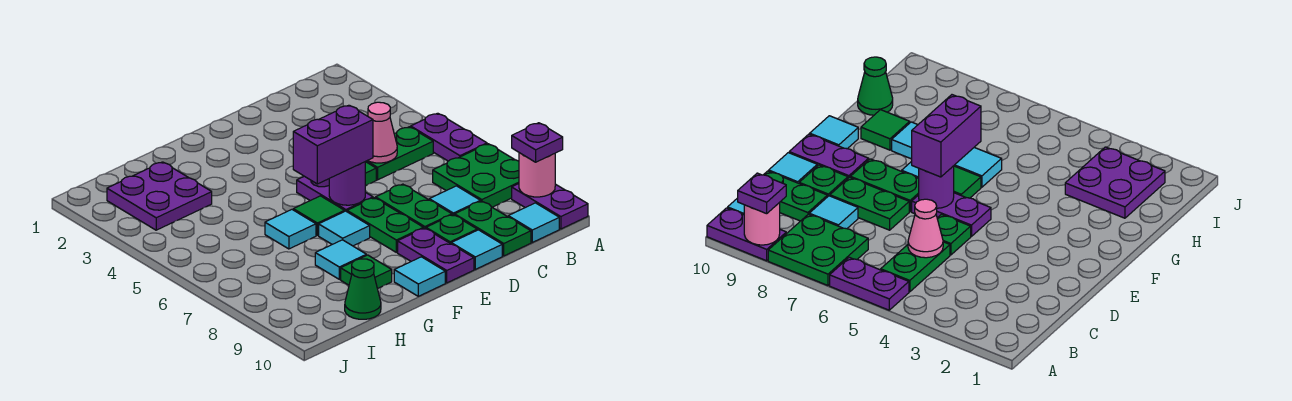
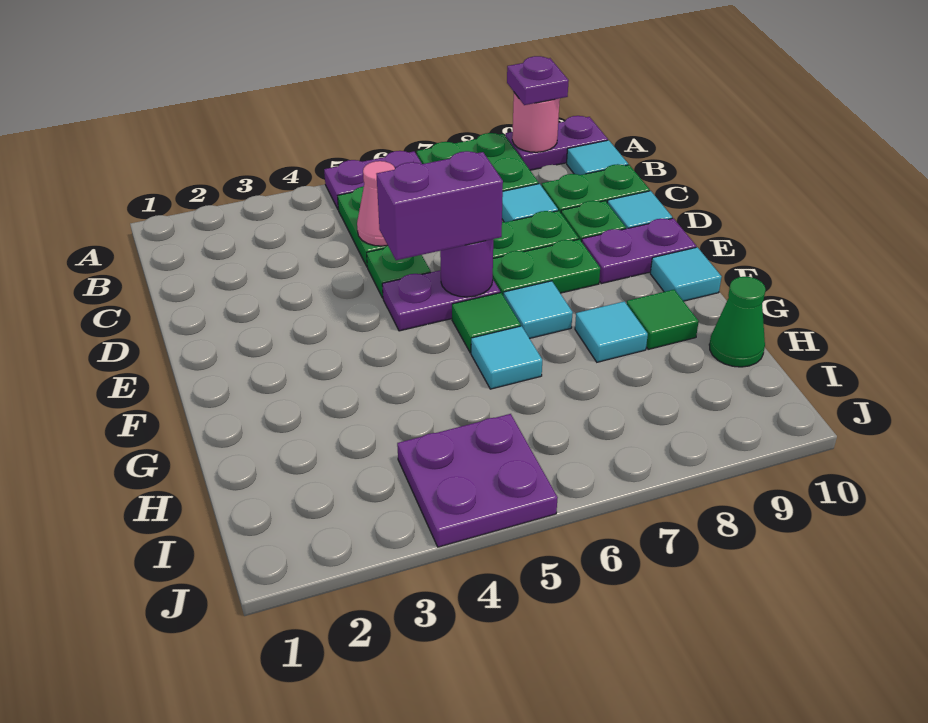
purple 1x2 brick [293,105,373,184] -> purple 1x2 brick turned to [377,151,503,260]
purple 2x2 plate [107,162,212,230] -> purple 2x2 plate moved to [397,414,558,547]

